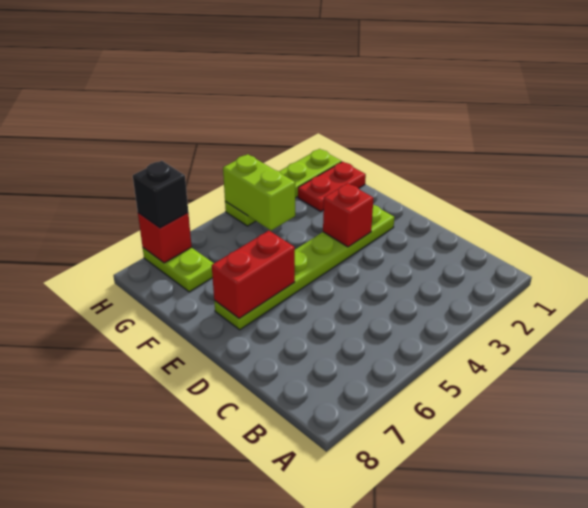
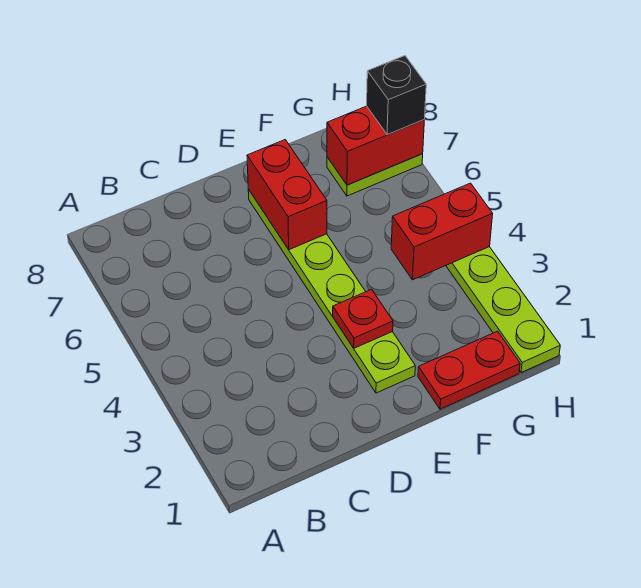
red 1x1 brick [323,183,374,247] -> red 1x1 plate [333,290,393,348]
red 1x2 plate [298,162,366,211] -> red 1x2 plate turned to [418,331,520,409]
lime 1x2 brick [223,154,295,231] -> red 1x2 brick [391,183,493,280]
red 1x1 brick [138,213,192,263] -> red 1x2 brick [327,106,424,185]

